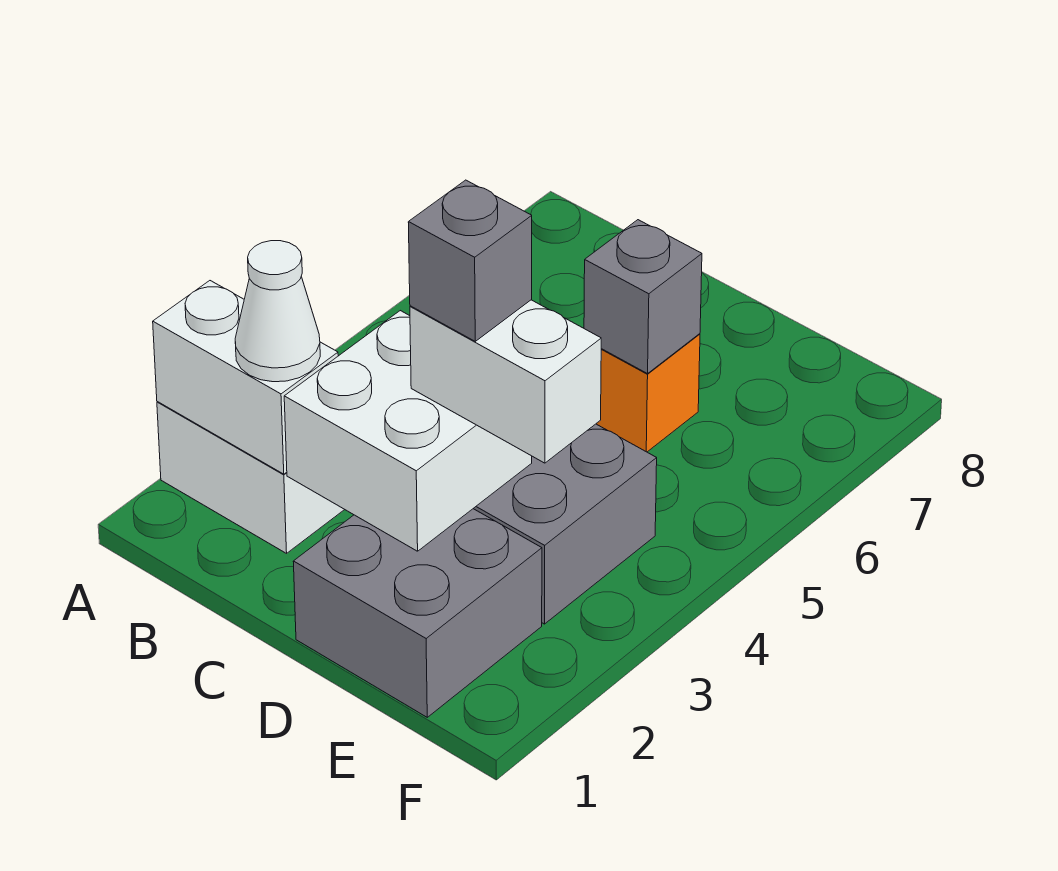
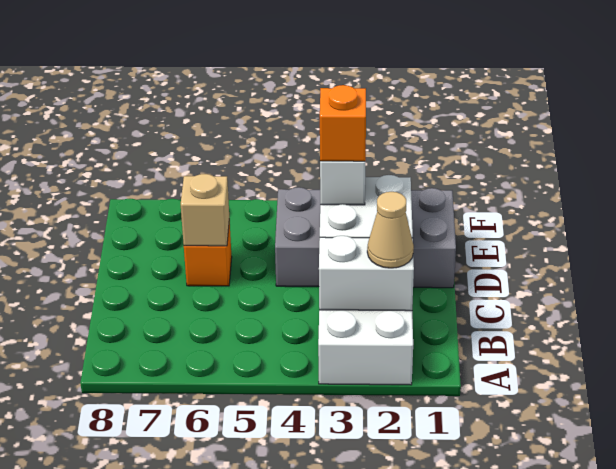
white 1x2 brick [153,281,338,474] -> white 1x2 brick turned to [319,236,414,311]
white 1x1 cone [235,241,320,382] -> tan 1x1 cone [367,192,414,268]
grey 1x1 brick [408,180,532,341] -> orange 1x1 brick [320,85,366,161]
grey 1x1 brick [584,220,702,374] -> tan 1x1 brick [181,174,229,246]

